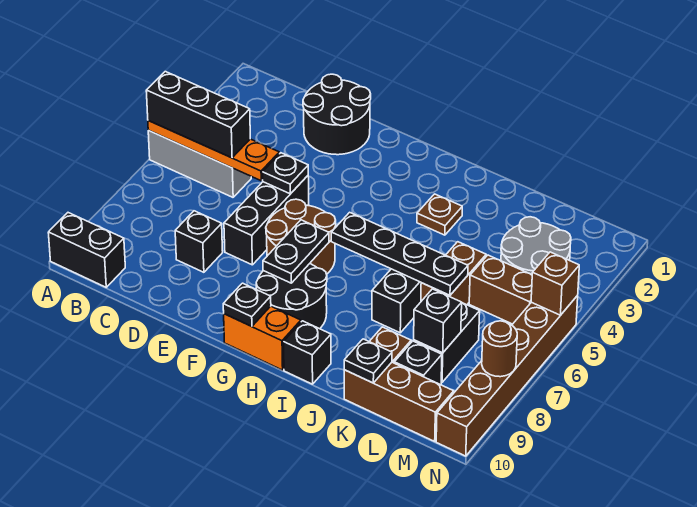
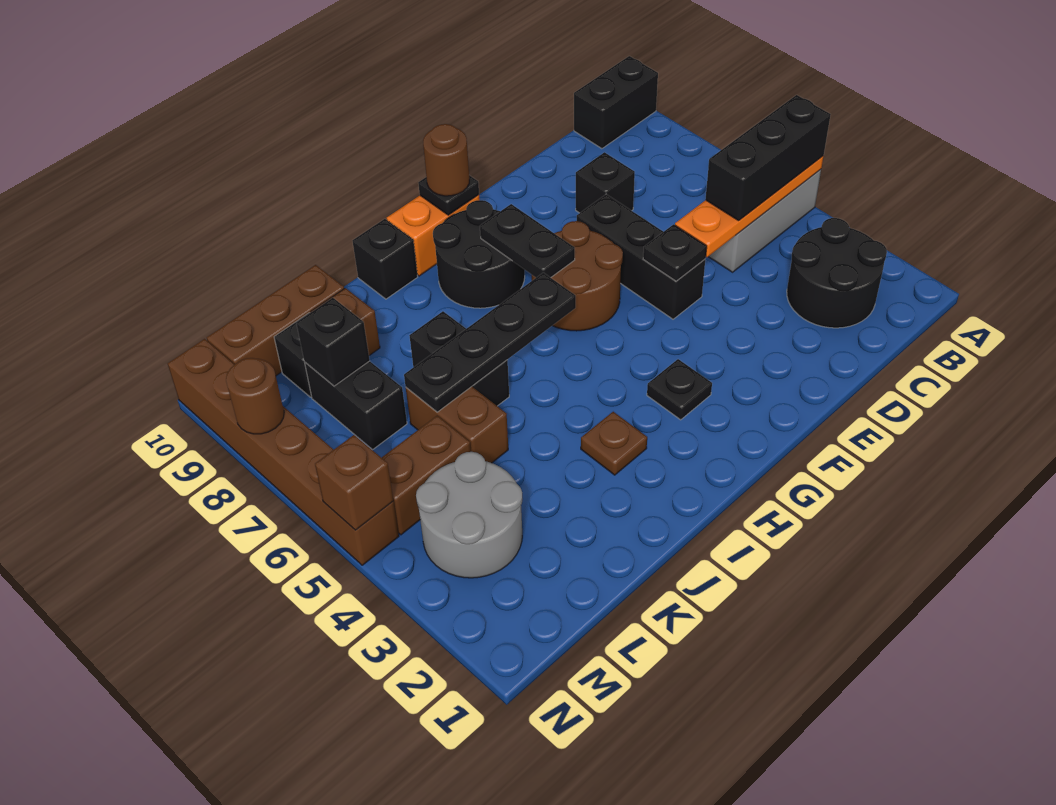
black 2x2 round brick [303,74,371,155] -> black 2x2 round brick moved to [787,218,887,328]
none -> brown 1x1 round brick [423,124,469,196]
black 1x1 plate [344,339,392,383] -> black 1x1 plate moved to [647,359,712,420]

